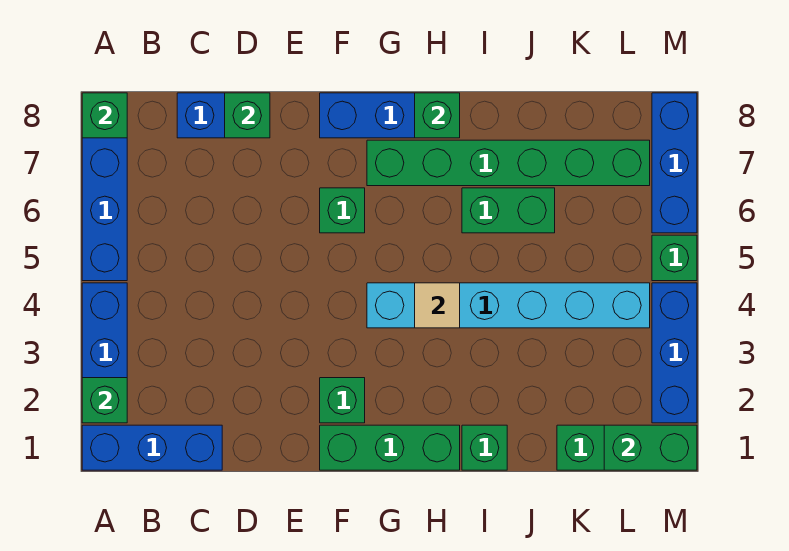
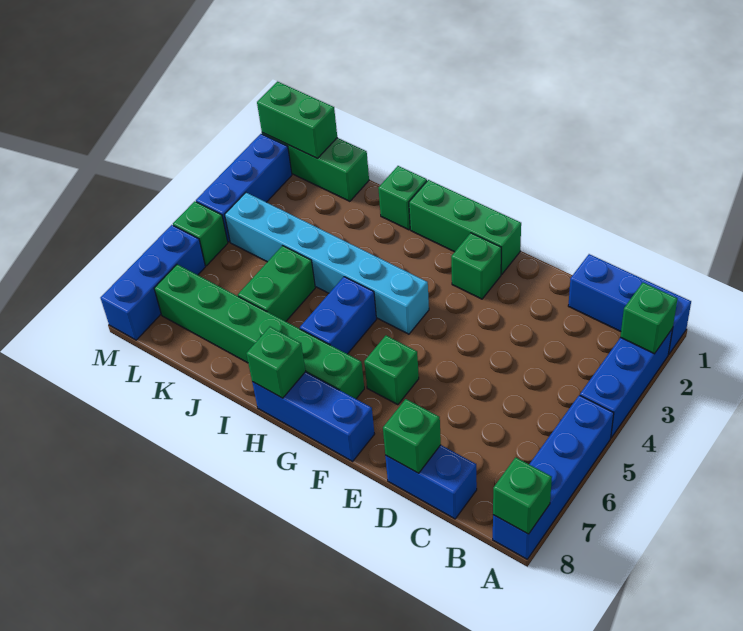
tan 1x1 tile [415,283,460,328] -> none
none -> blue 1x2 brick [300,277,376,354]
green 1x2 brick [462,188,555,233] -> green 1x2 brick turned to [238,246,315,321]

